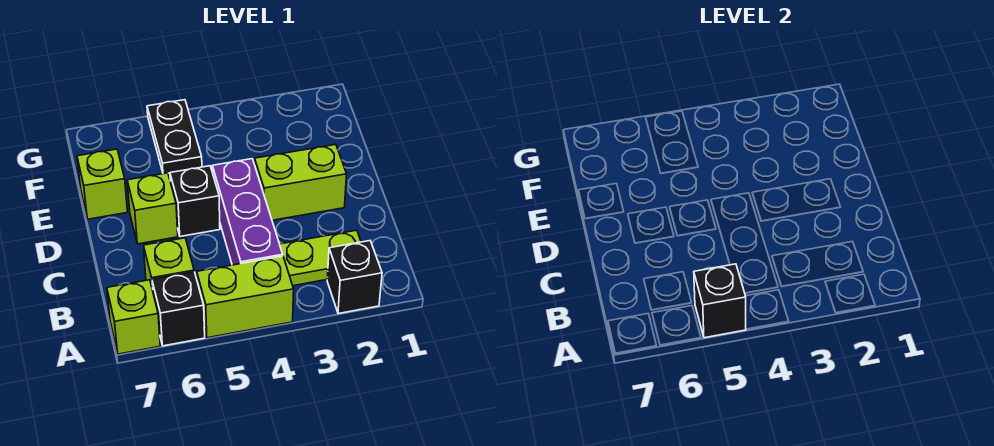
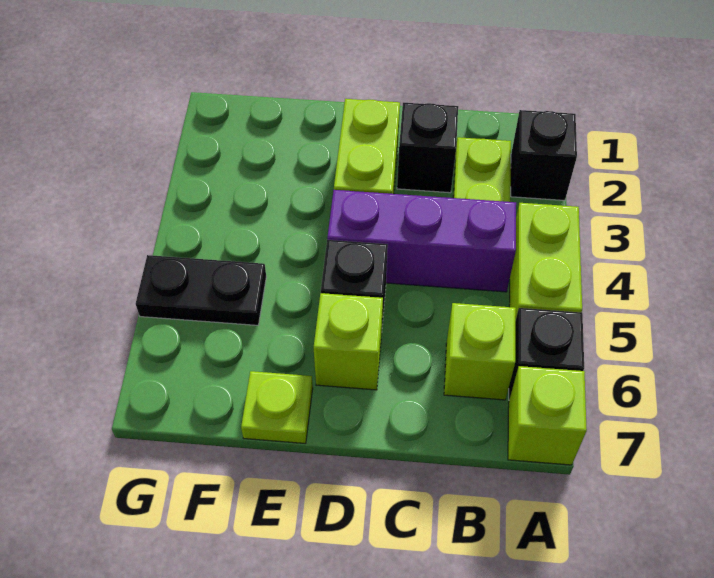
black 1x1 brick [694,264,746,338] -> black 1x1 brick moved to [397,103,458,193]
lime 1x1 brick [77,149,127,219] -> lime 1x1 plate [241,371,313,444]

